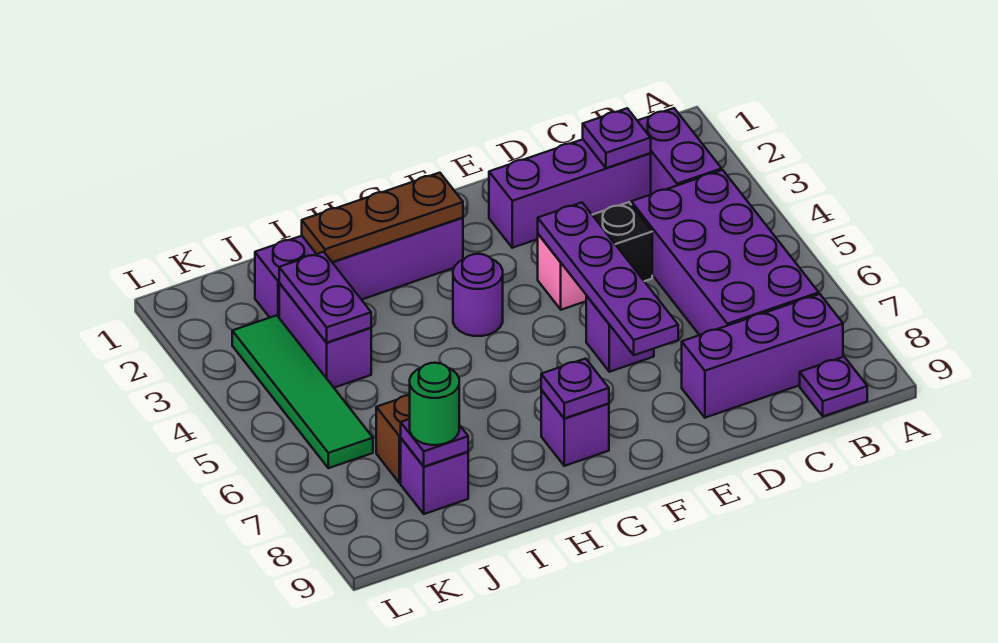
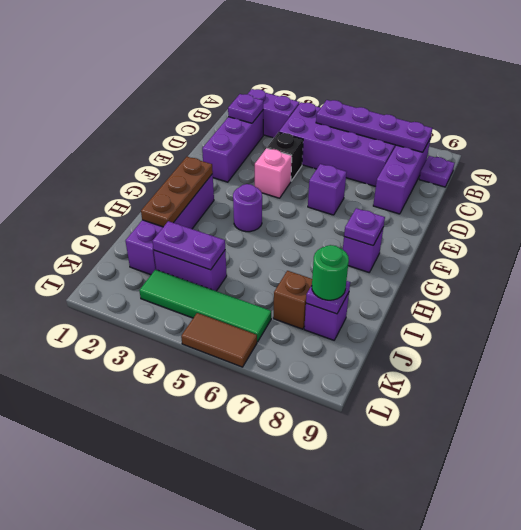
purple 1x4 plate [538,203,678,355] -> purple 1x4 plate moved to [316,100,432,152]
none -> brown 1x2 tile [181,313,257,367]

